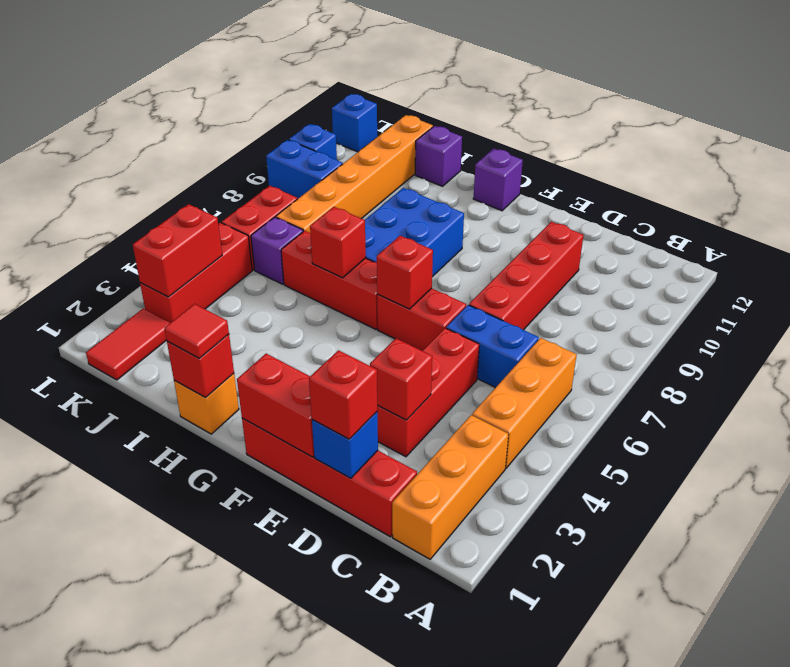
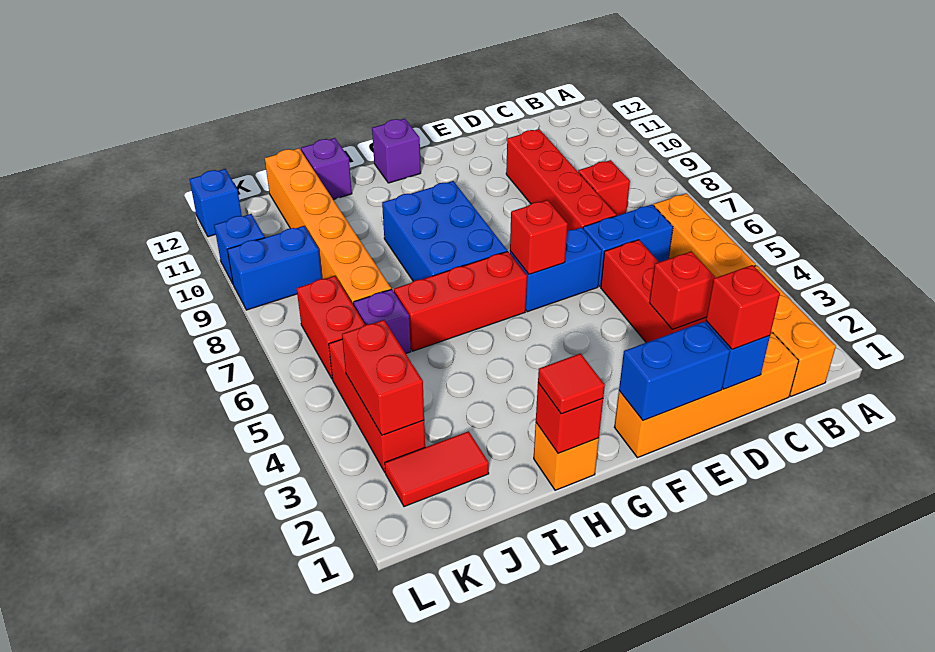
red 1x4 brick [242,418,417,537] -> orange 1x4 brick [614,333,799,458]
red 1x2 brick [237,354,314,457] -> blue 1x2 brick [619,322,730,421]
red 1x2 brick [377,288,466,351] -> blue 1x2 brick [510,227,602,312]
red 1x1 brick [310,207,366,278] -> red 1x1 brick moved to [578,160,630,216]
red 1x2 tile [86,308,170,380] -> red 1x2 tile turned to [385,431,489,507]

